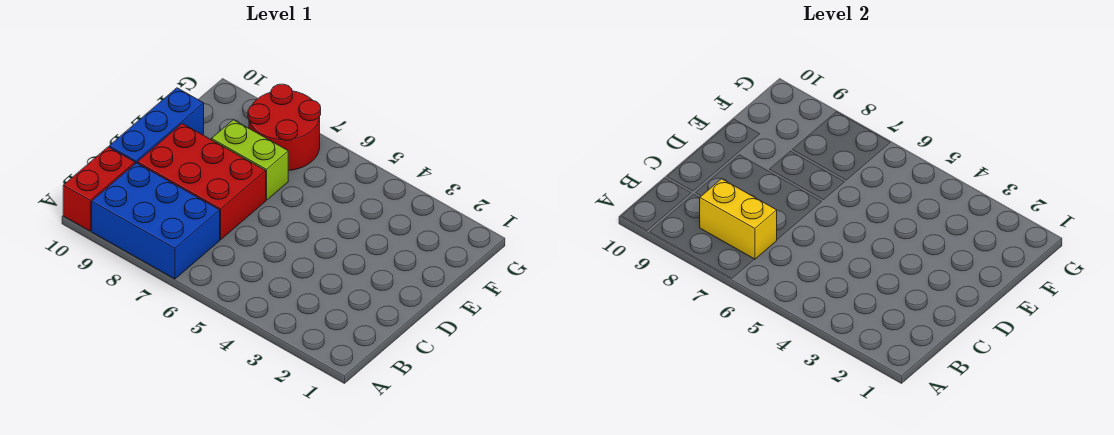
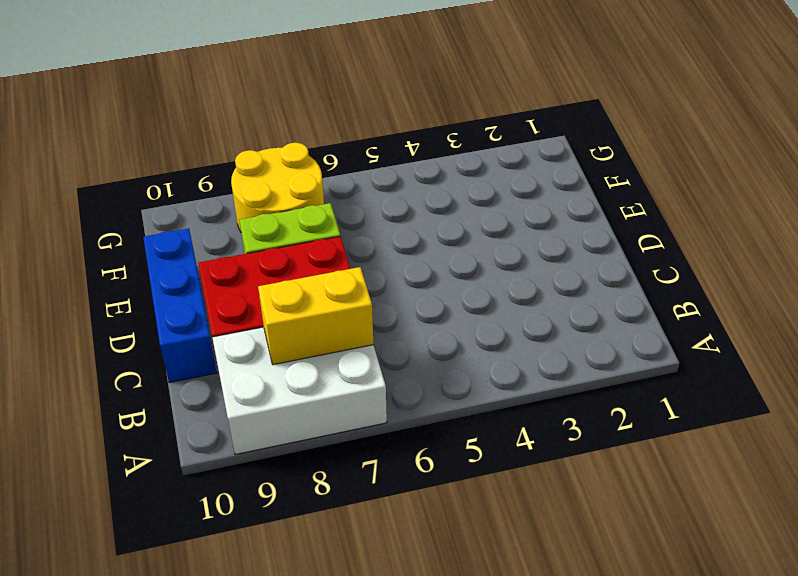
blue 2x3 brick [92,163,220,279] -> white 2x3 brick [212,327,387,455]
red 1x2 brick [63,147,135,231] -> none
red 2x2 round brick [248,84,321,171] -> yellow 2x2 round brick [231,143,324,232]

